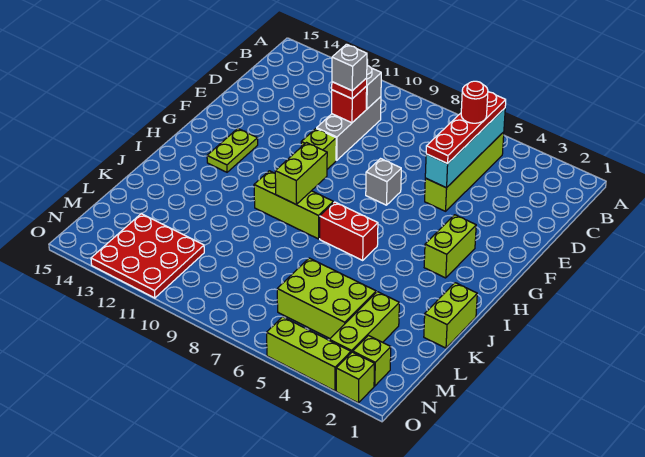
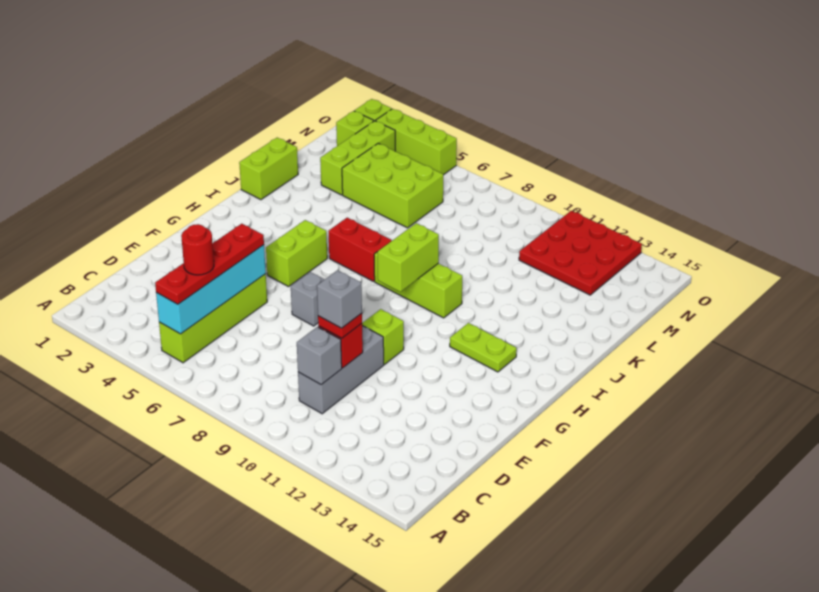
lime 1x2 brick [424,215,476,278] -> lime 1x2 brick moved to [266,220,327,287]
lime 1x2 plate [207,129,258,172] -> lime 1x2 plate turned to [450,323,517,372]

